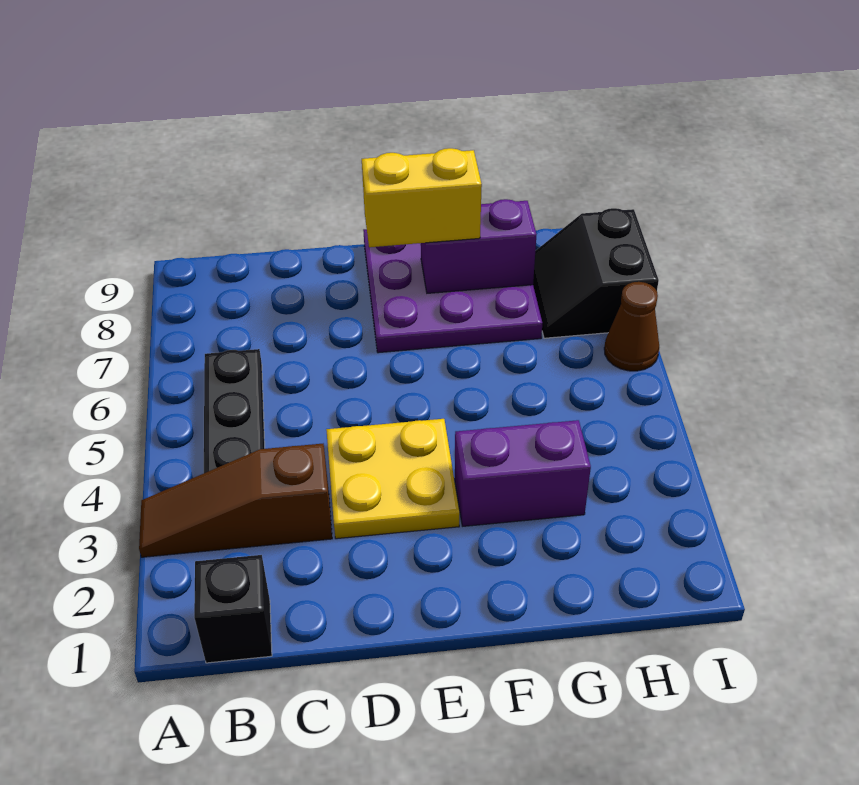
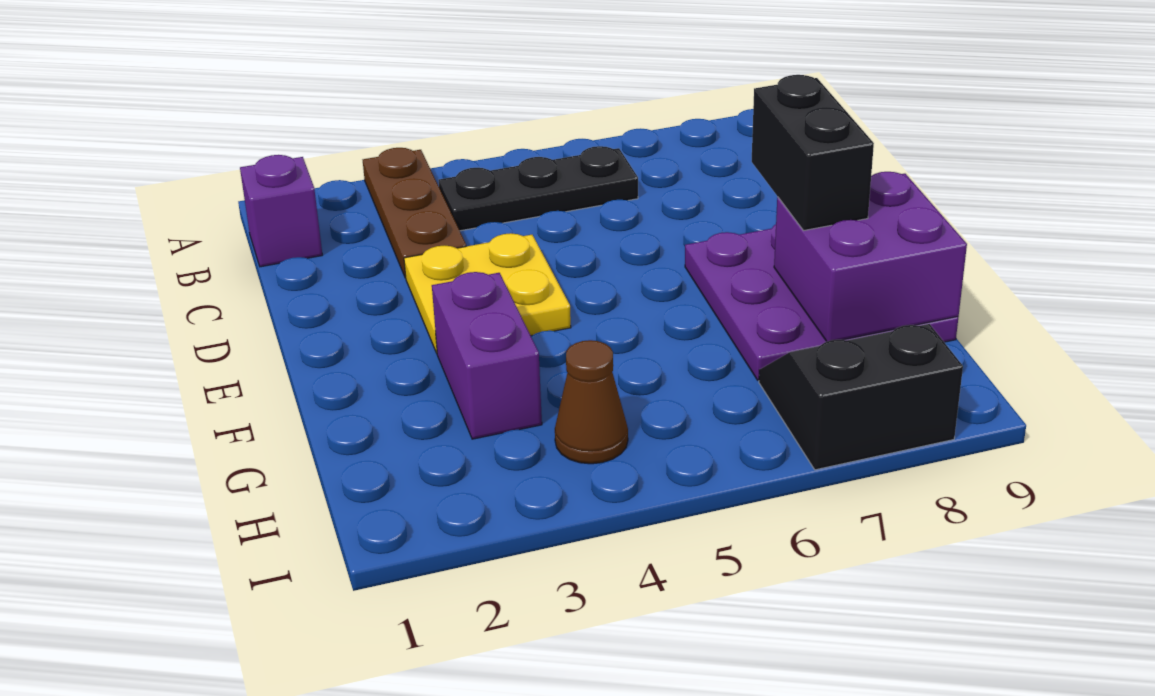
brown 1x3 slope [139,444,332,557] -> brown 1x3 plate [363,148,466,278]
black 1x1 brick [194,555,272,663] -> purple 1x1 brick [240,155,322,267]
yellow 1x2 brick [362,148,482,247] -> black 1x2 brick [752,75,874,231]
purple 1x2 brick [421,199,537,293] -> purple 2x2 brick [774,172,967,342]
brown 1x1 cone [604,282,659,371] -> brown 1x1 cone moved to [555,340,628,464]

